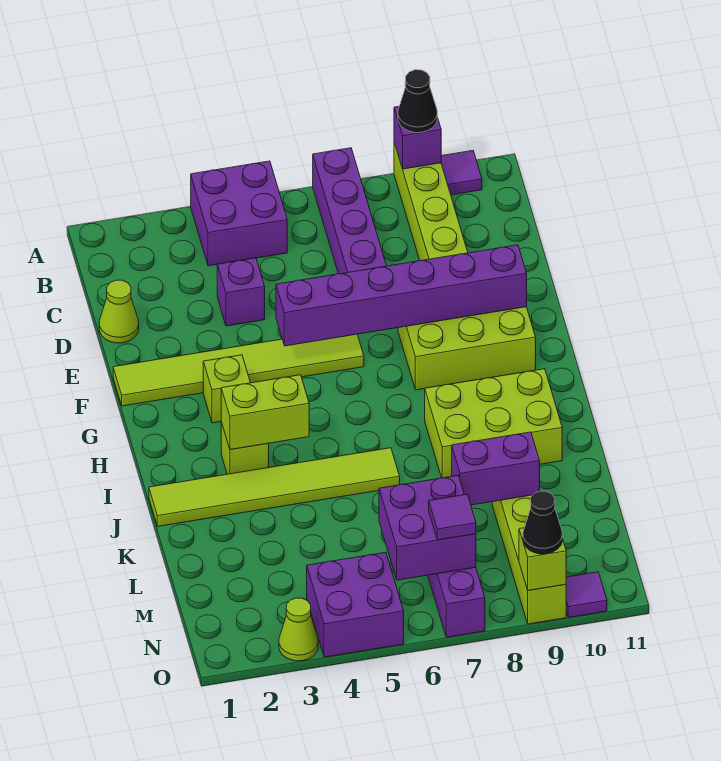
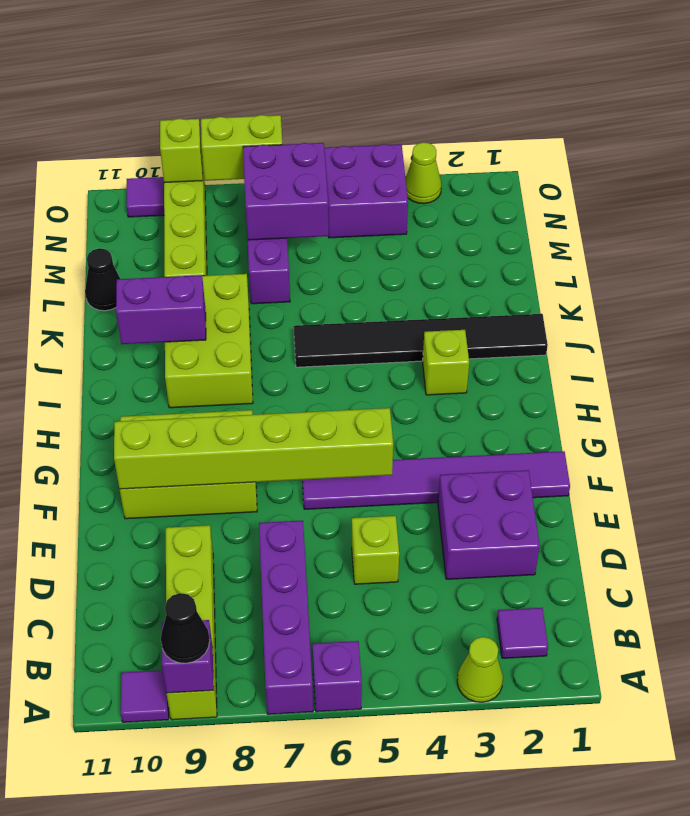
purple 2x2 brick [191,161,287,266] -> purple 2x2 brick moved to [438,470,540,579]
lime 1x1 cone [99,280,139,343] -> lime 1x1 cone moved to [457,637,503,702]
purple 1x1 brick [217,258,265,326] -> purple 1x1 brick moved to [312,641,362,712]
lime 1x6 tile [113,334,364,406] -> purple 1x6 tile [302,451,570,509]
purple 1x6 brick [276,245,527,346] -> lime 1x6 brick [114,408,393,489]
lime 1x1 brick [203,355,250,423] -> lime 1x1 brick moved to [352,516,399,584]
lime 1x2 brick [221,375,309,450] -> lime 1x2 brick moved to [201,115,282,181]
lime 2x3 brick [425,369,562,478] -> lime 2x3 brick turned to [165,274,253,408]
lime 1x6 tile [149,448,400,526] -> black 1x6 tile [294,314,548,367]
purple 1x2 brick [452,432,540,505] -> purple 1x2 brick moved to [116,275,206,344]
purple 1x1 tile [429,494,476,540] -> purple 1x1 tile moved to [497,608,548,658]
black 1x1 cone [523,491,562,554] -> black 1x1 cone moved to [85,248,120,311]

